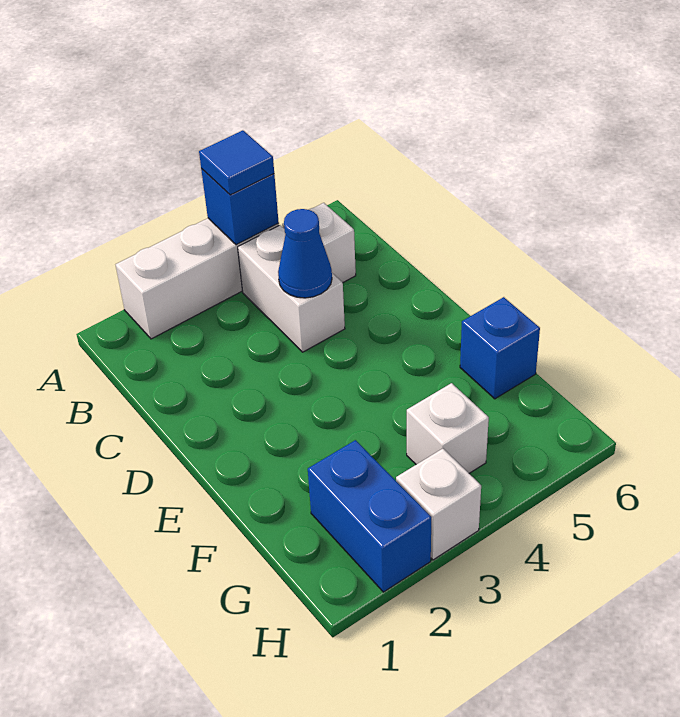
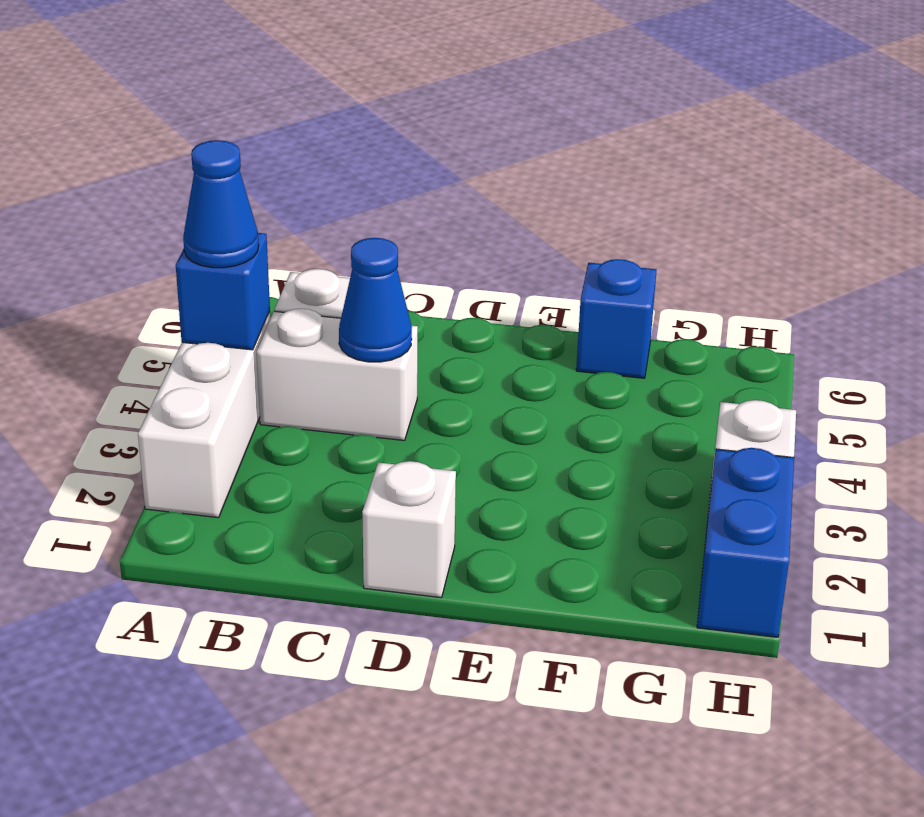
blue 1x1 tile [199,130,274,195] -> blue 1x1 cone [183,140,259,268]
blue 1x2 brick [308,440,431,592] -> blue 1x2 brick turned to [697,448,794,637]
white 1x1 brick [407,383,489,473] -> white 1x1 brick moved to [362,461,456,598]

